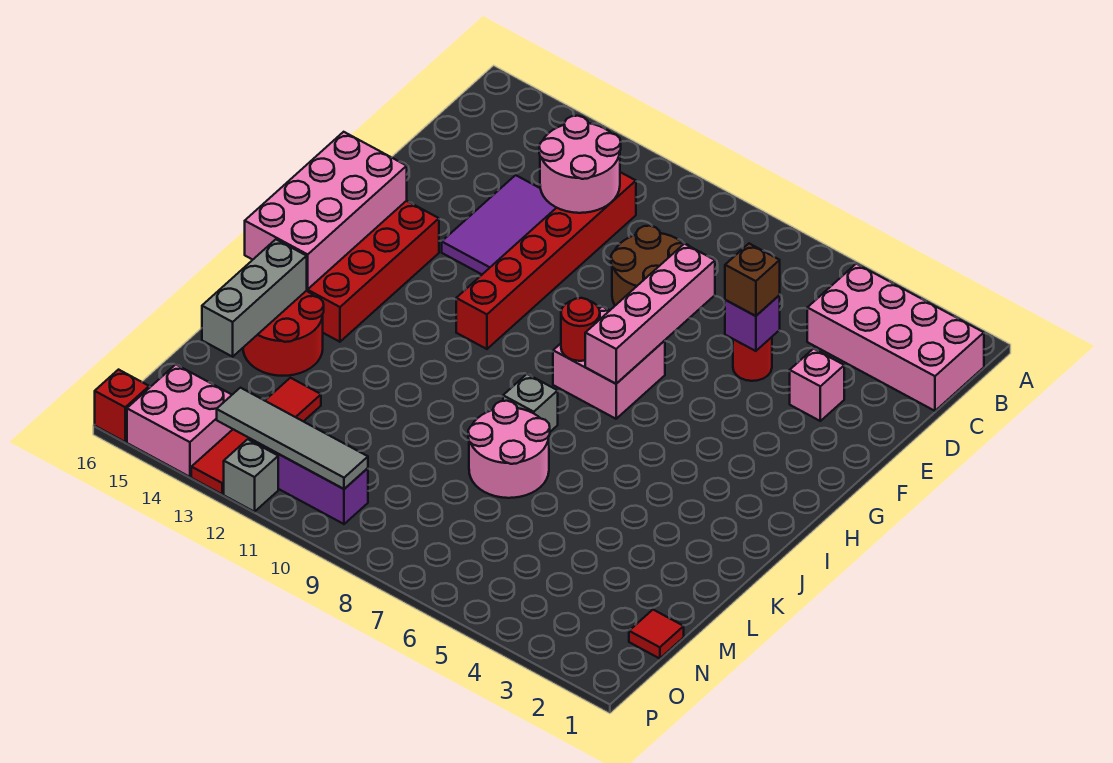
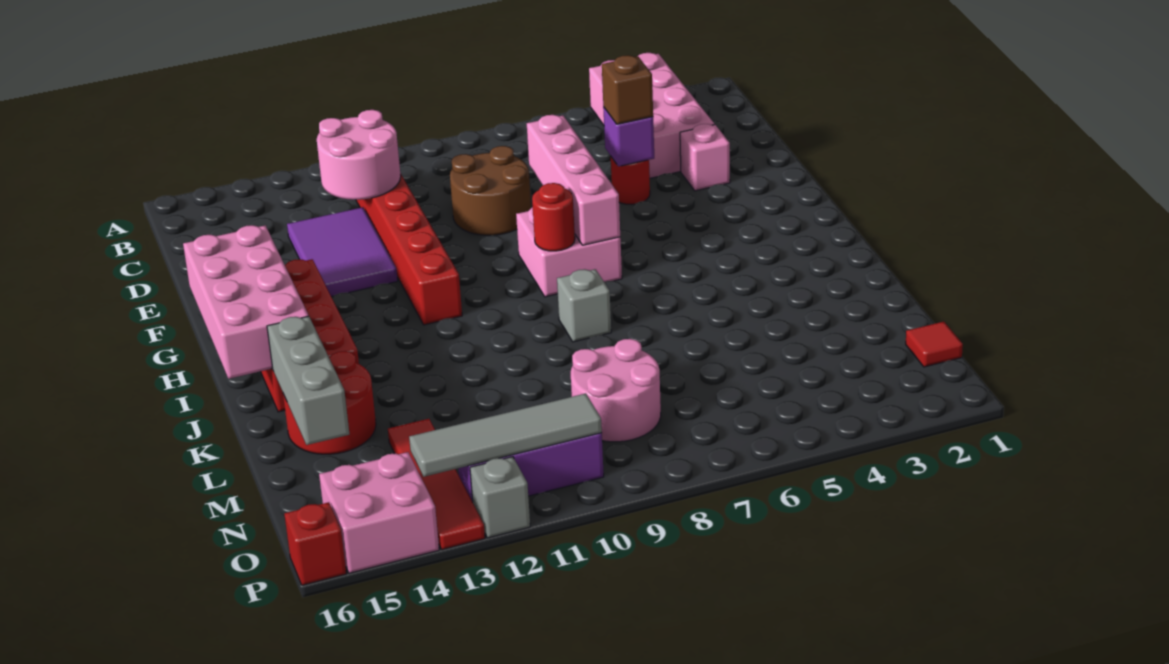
pink 2x4 brick [807,264,984,411] -> pink 2x4 brick turned to [589,53,715,178]
pink 2x2 round brick [468,401,550,498] -> pink 2x2 round brick moved to [571,339,661,442]

